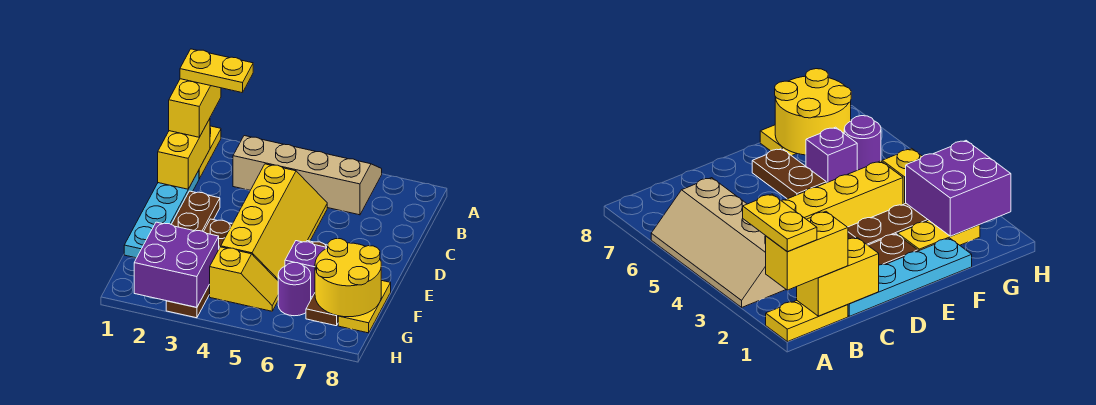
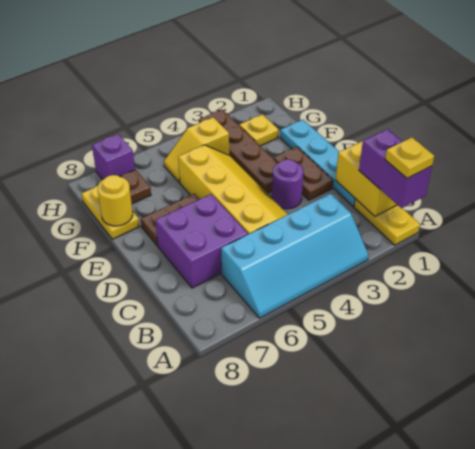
yellow 1x2 brick [169,79,221,137] -> purple 1x2 brick [359,129,432,208]
yellow 1x2 plate [180,49,253,93] -> yellow 1x1 plate [385,137,434,178]
tan 2x4 slope [233,136,382,215] -> cyan 2x4 slope [221,194,369,318]
yellow 2x4 slope [221,164,327,280] -> yellow 2x4 slope turned to [178,145,288,234]
yellow 1x2 plate [898,221,980,251] -> yellow 1x1 plate [239,114,279,146]
purple 1x1 brick [285,241,326,297] -> purple 1x1 brick moved to [92,134,135,180]
yellow 2x2 round brick [315,239,381,317] -> yellow 1x1 round brick [98,175,133,226]
purple 2x2 brick [134,222,219,307] -> purple 2x2 brick moved to [156,194,248,288]
purple 1x1 round brick [278,263,311,316] -> purple 1x1 round brick moved to [272,159,304,209]

